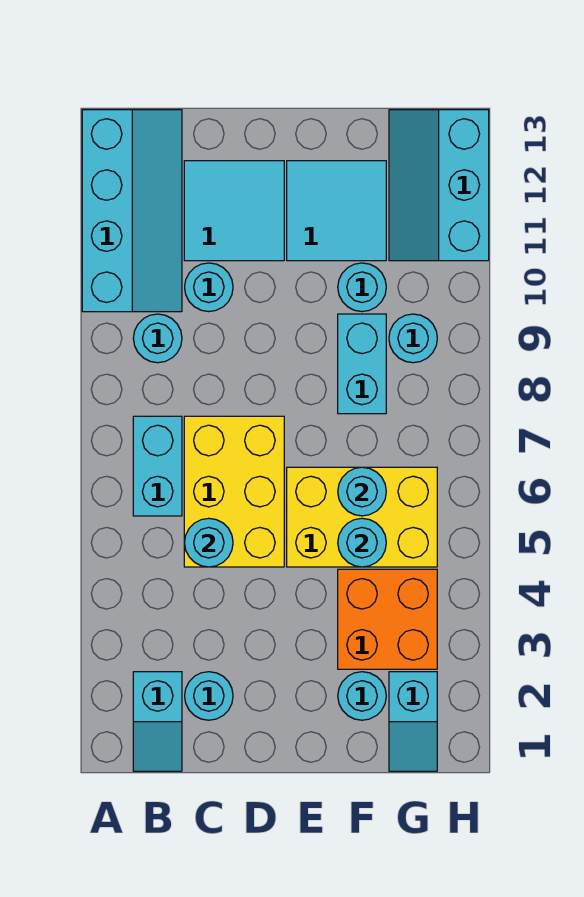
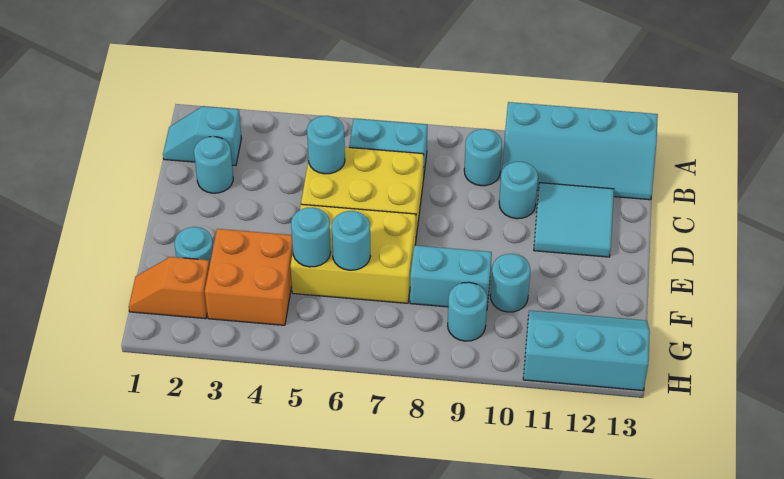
yellow 2x3 brick [287,467,437,567] -> yellow 2x3 brick turned to [291,204,416,303]
cyan 2x2 tile [287,161,386,261] -> none
cyan 1x2 slope [389,672,437,771] -> orange 1x2 slope [129,257,210,319]

